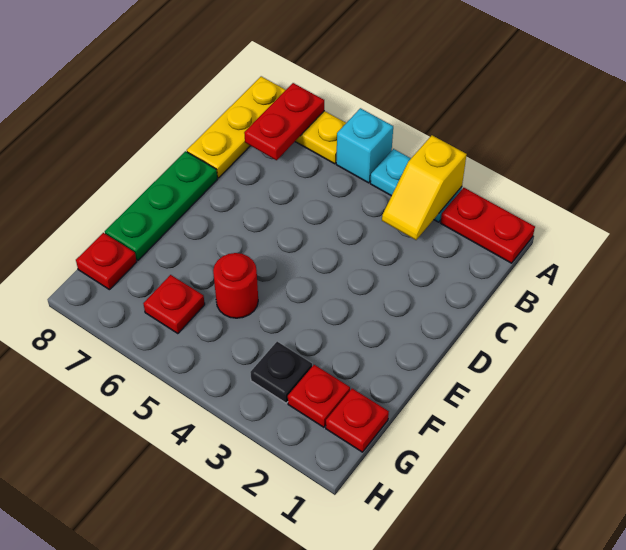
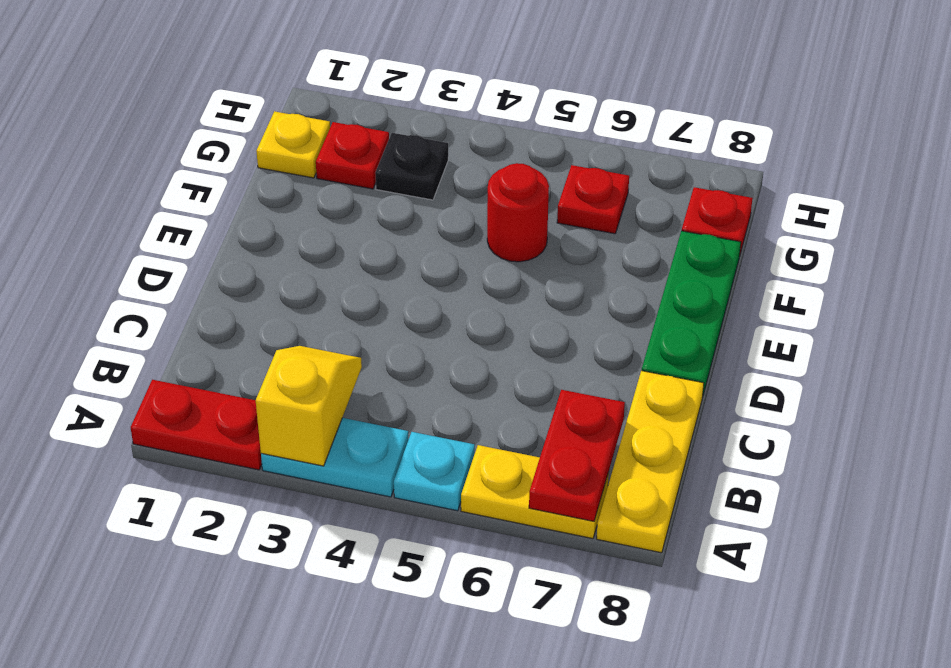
cyan 1x1 brick [336,108,393,183] -> cyan 1x1 plate [394,432,475,511]
red 1x1 plate [326,389,389,452] -> yellow 1x1 plate [256,111,330,178]

